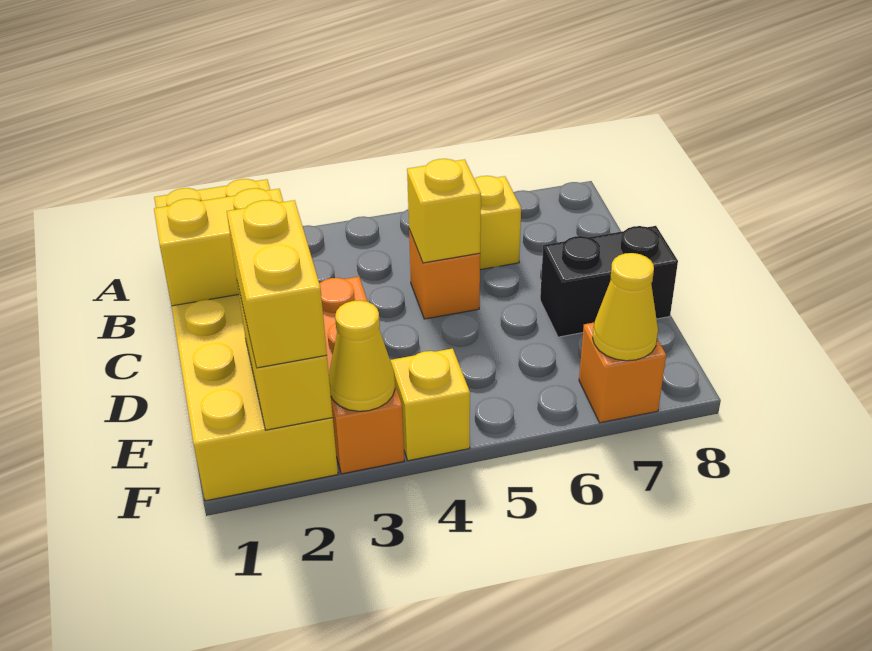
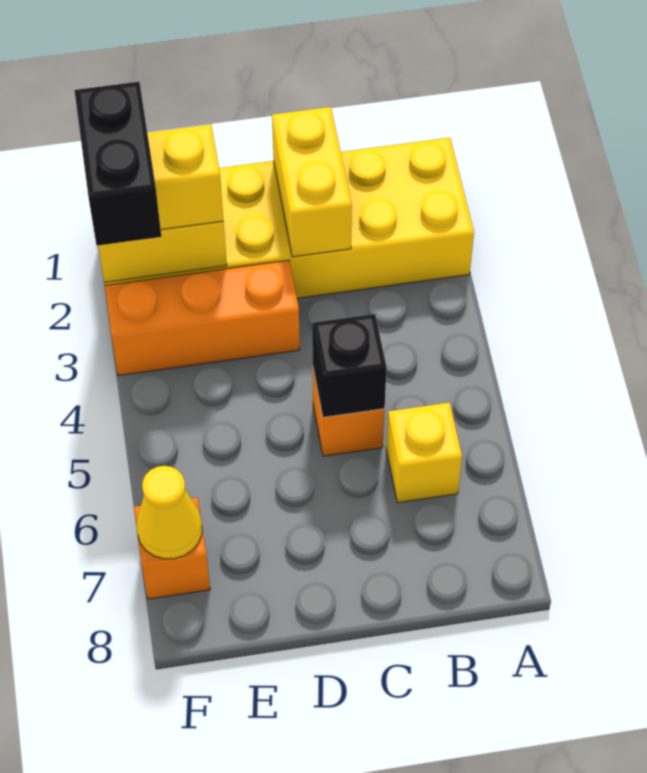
yellow 1x1 brick [407,159,481,263] -> black 1x1 brick [312,314,387,417]
black 1x2 brick [540,226,678,337] -> black 1x2 brick moved to [74,82,161,246]
yellow 1x1 cone [329,300,395,411] -> none
yellow 1x1 brick [390,348,470,461] -> none

